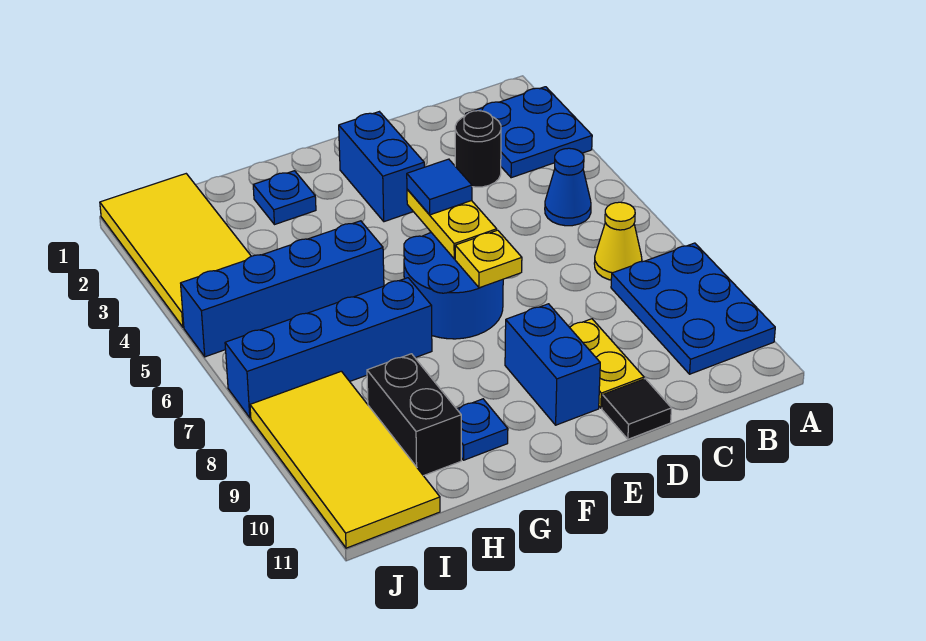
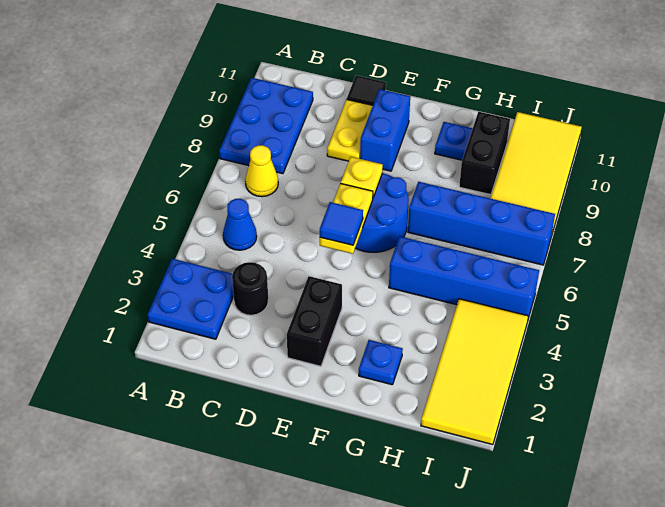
blue 1x2 brick [339,112,424,222] -> black 1x2 brick [287,276,342,366]

